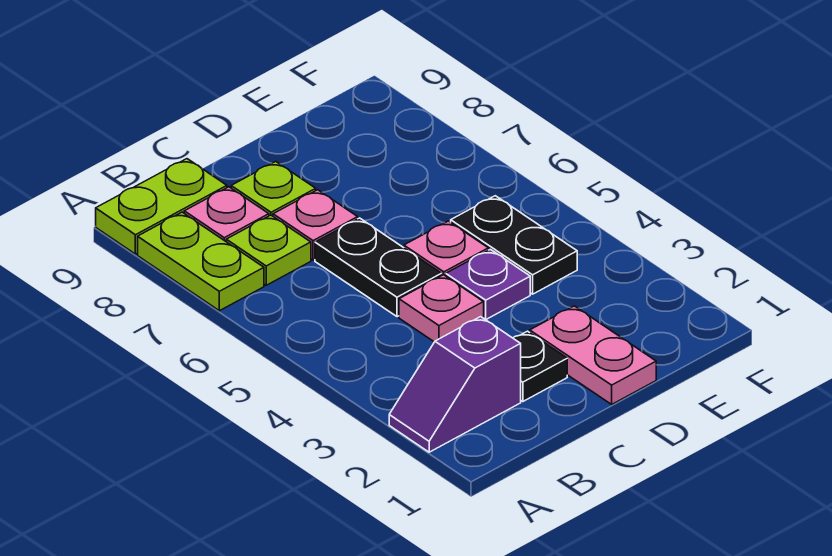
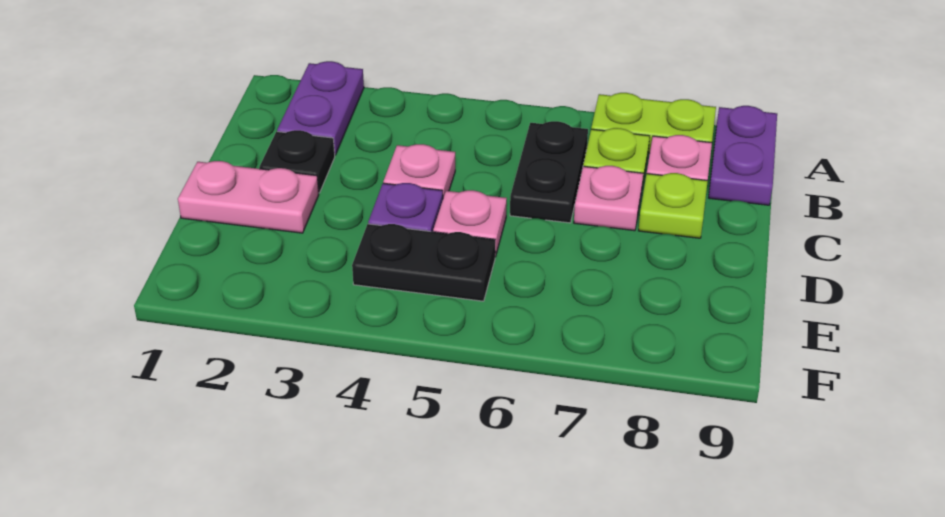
purple 1x2 slope [389,317,521,452] -> purple 1x2 plate [277,61,364,155]
lime 1x2 plate [96,159,227,254] -> purple 1x2 plate [709,106,777,205]
black 1x2 plate [315,218,442,317] -> black 1x2 plate turned to [510,121,588,223]

